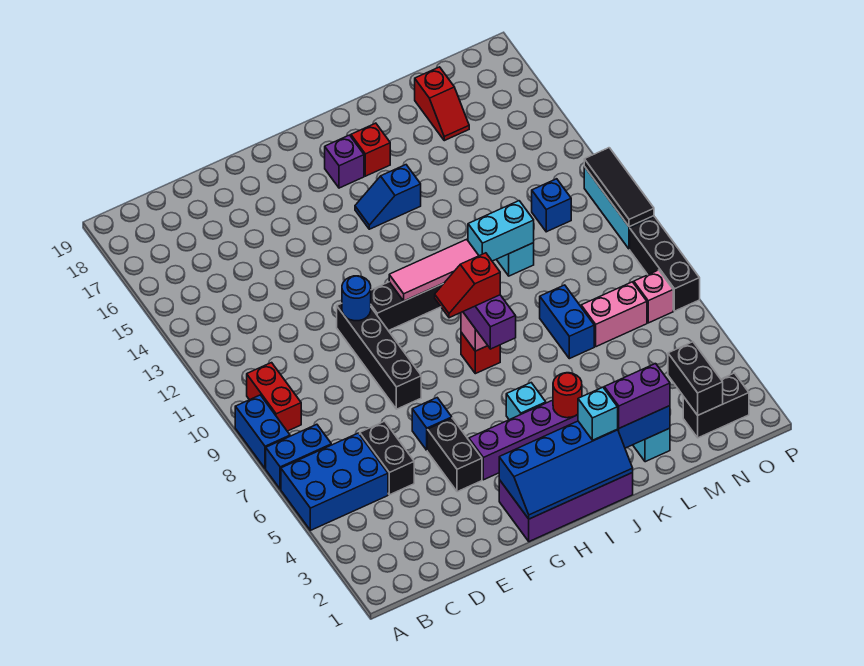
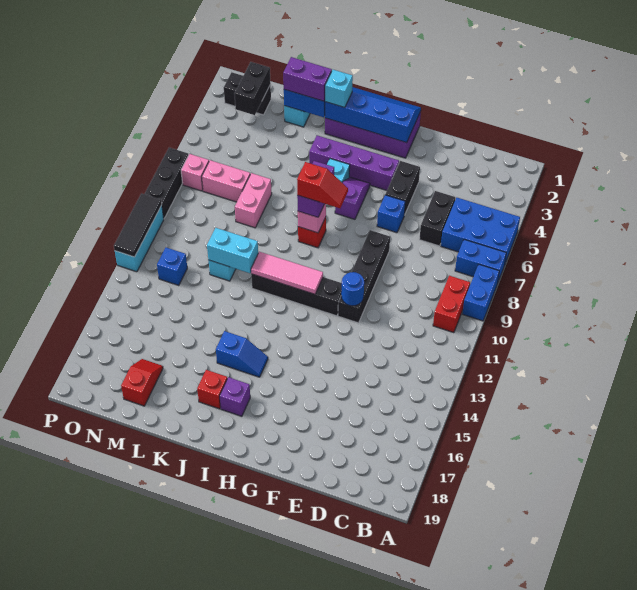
none -> purple 1x2 slope [335,177,370,219]
red 1x1 round brick [553,373,582,418] -> none
blue 1x2 brick [540,285,594,359] -> pink 1x2 brick [235,173,272,228]

